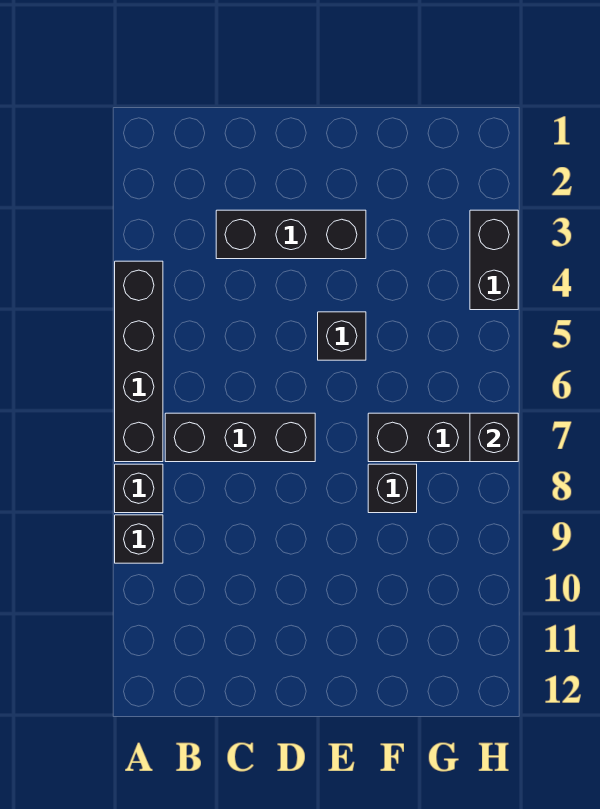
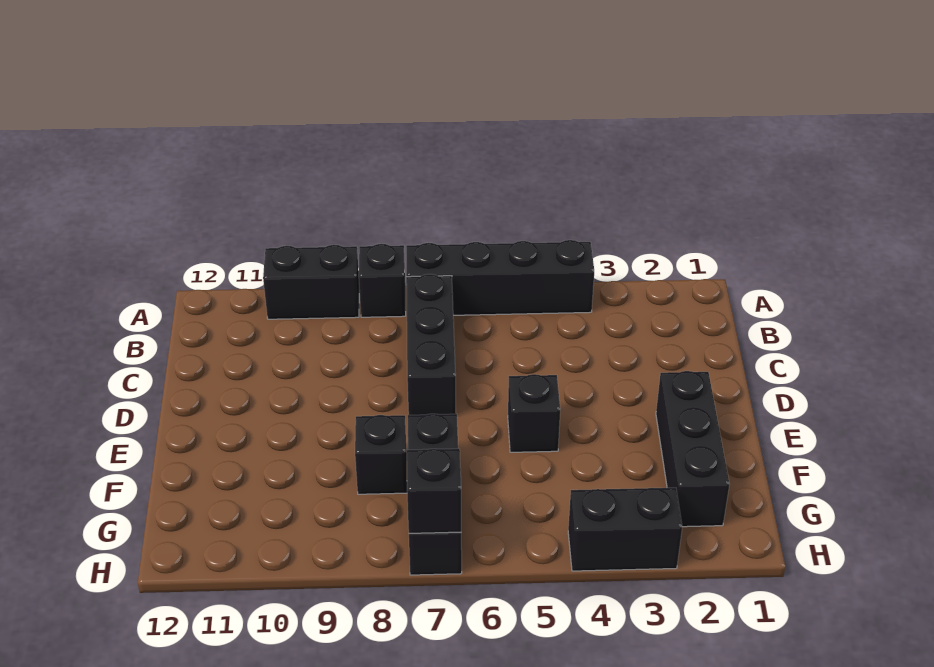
black 1x1 brick [115,515,163,563] -> black 1x2 brick [263,245,359,319]
black 1x3 brick [216,210,366,259] -> black 1x3 brick moved to [656,371,730,527]

